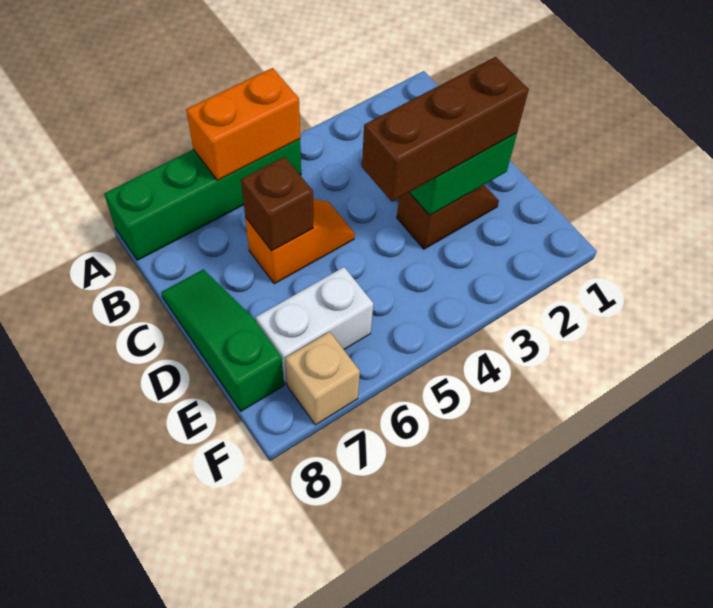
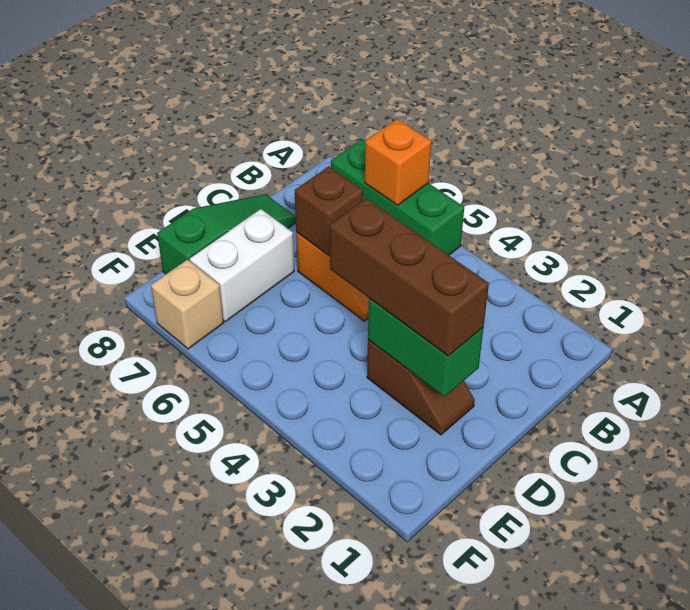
green 1x4 brick [104,139,301,260] -> green 1x3 brick [331,139,464,255]
orange 1x2 brick [186,68,300,180] -> orange 1x1 brick [365,119,431,205]
white 1x2 brick [256,267,373,384] -> white 1x2 brick turned to [190,209,294,322]

